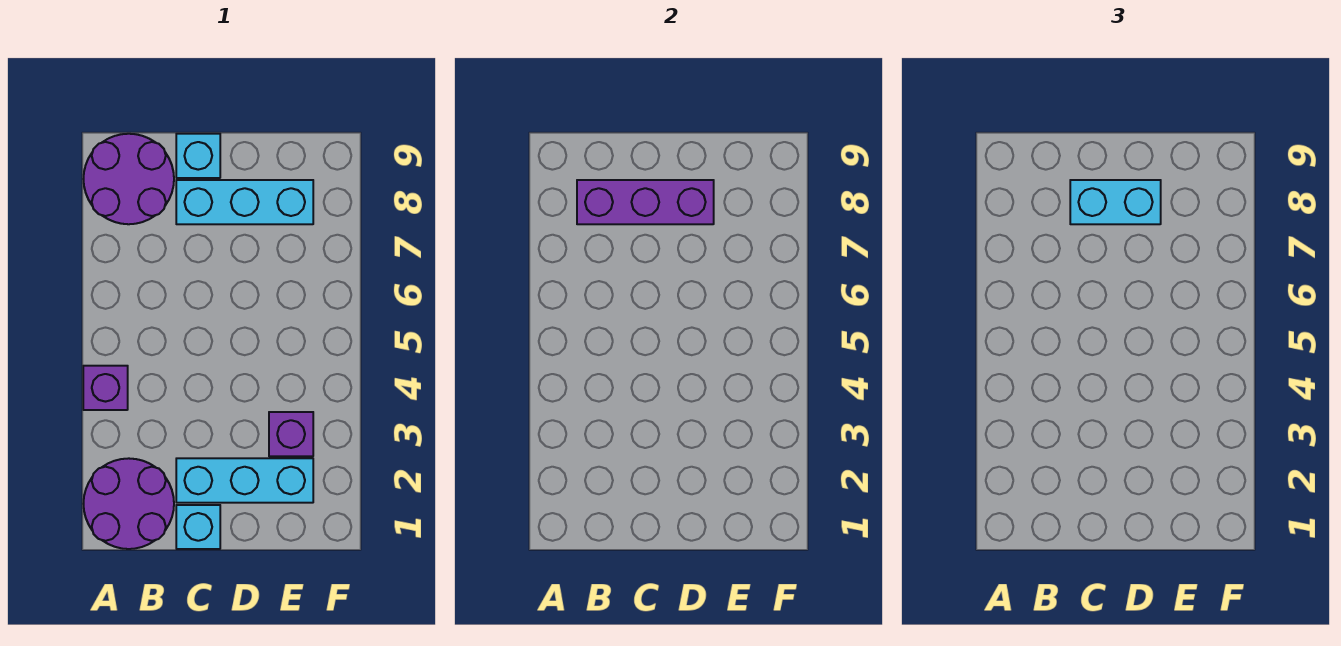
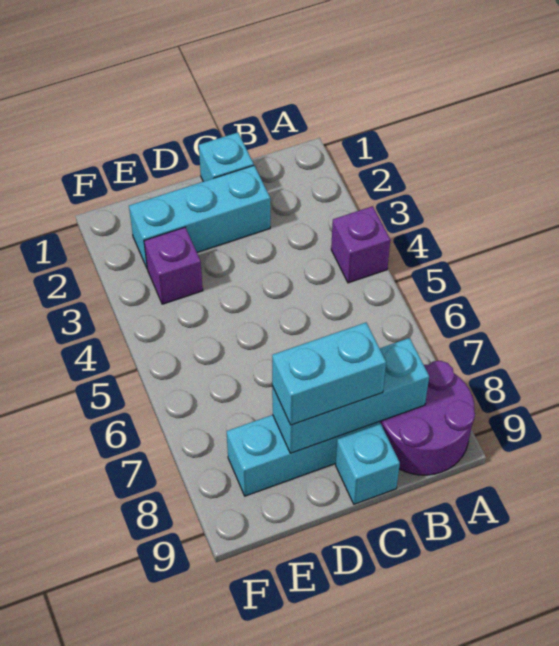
purple 2x2 round brick [83,458,174,549] -> none
purple 1x3 brick [577,180,714,224] -> cyan 1x3 brick [272,338,429,453]

